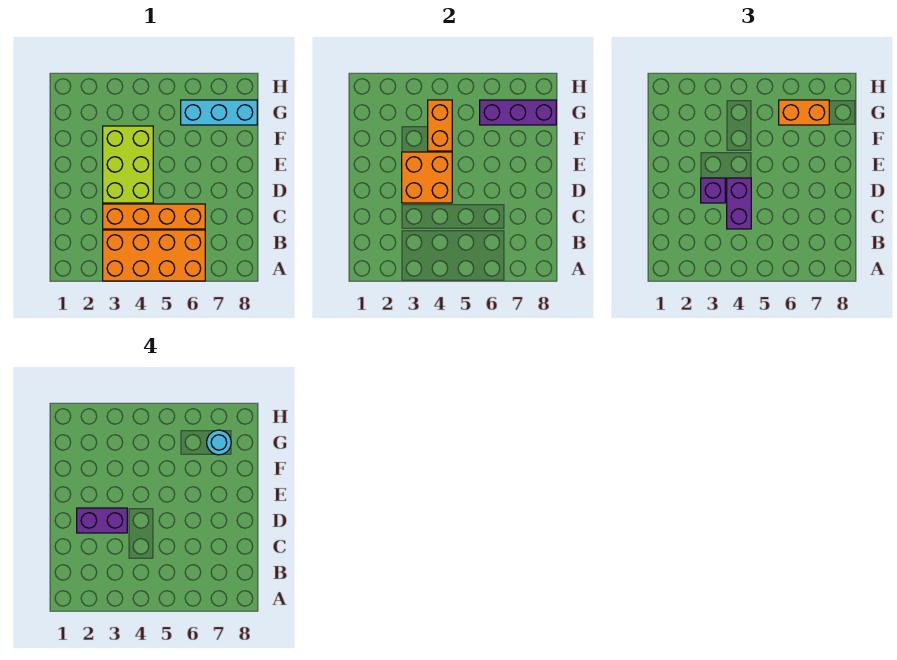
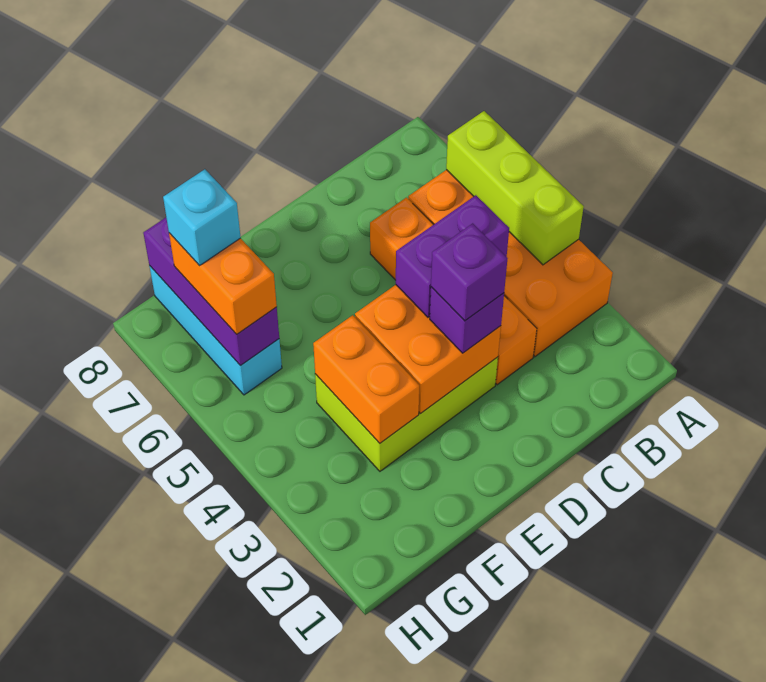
none -> lime 1x3 brick [446,111,584,265]
purple 1x2 brick [77,508,127,533] -> purple 1x1 brick [431,223,508,321]
orange 1x2 brick [428,100,452,151] -> orange 1x2 brick turned to [313,315,419,443]
cyan 1x1 round brick [207,430,231,455] -> cyan 1x1 brick [163,169,241,266]

